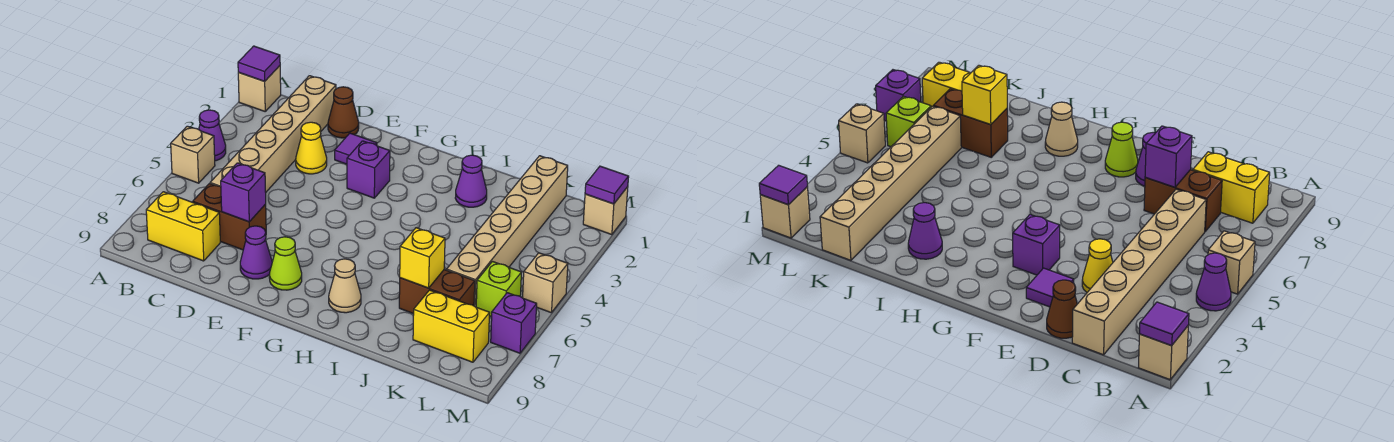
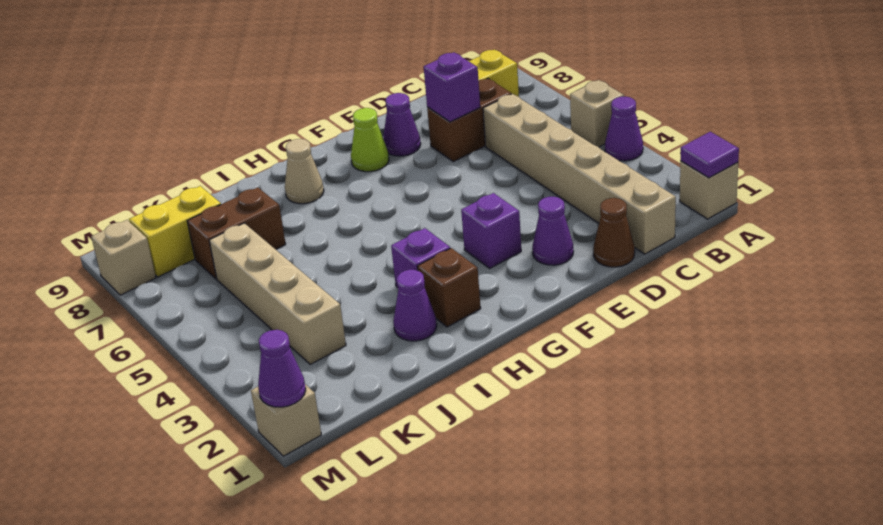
yellow 1x1 cone [296,122,327,174] -> none
purple 1x1 tile [335,133,377,164] -> purple 1x1 cone [532,197,573,265]
none -> brown 1x1 brick [417,248,481,327]
yellow 1x1 brick [400,228,445,288] -> none
tan 1x6 brick [447,156,568,307] -> tan 1x4 brick [209,223,346,364]
lime 1x1 brick [476,262,521,317] -> none
purple 1x1 tile [585,166,629,204] -> purple 1x1 cone [258,330,306,407]
tan 1x1 brick [523,253,568,313] -> tan 1x1 brick moved to [91,220,156,295]
purple 1x1 brick [491,293,537,353] -> purple 1x1 brick moved to [391,228,450,287]

